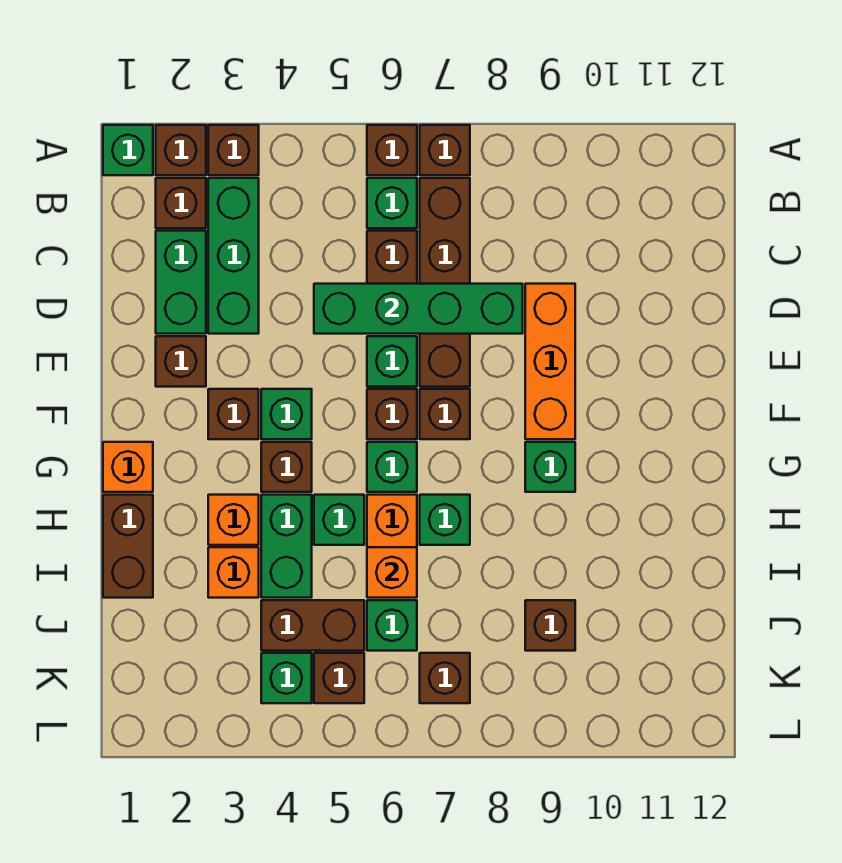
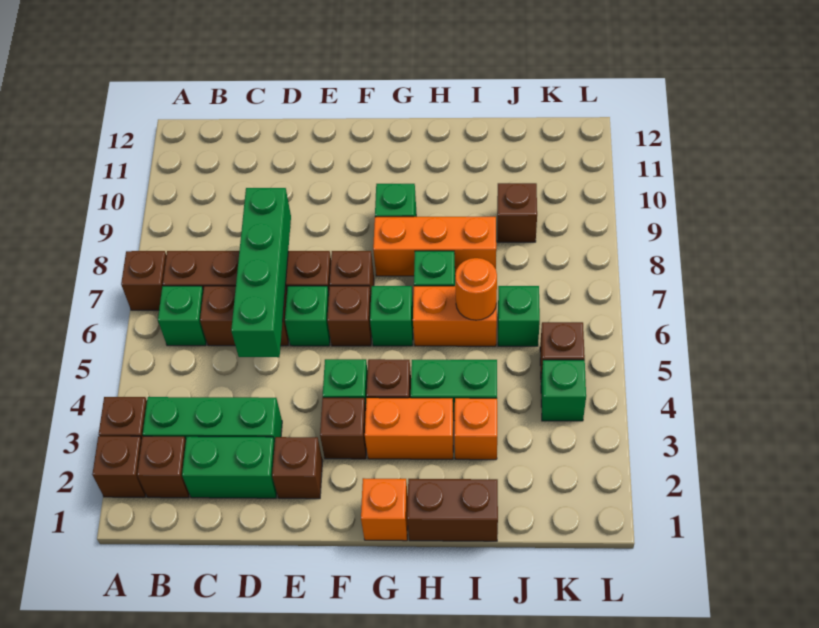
green 1x1 brick [103,125,153,175] -> none
brown 1x1 brick [367,125,417,175] -> none
orange 1x3 brick [525,284,575,439] -> orange 1x3 brick moved to [373,217,496,276]
orange 1x1 brick [208,495,259,545] -> orange 1x2 brick [365,398,453,459]
green 1x1 brick [314,495,364,545] -> none
orange 1x1 brick [367,547,417,598] -> orange 1x1 round brick [455,258,497,320]
brown 1x2 brick [261,600,364,651] -> none
brown 1x1 brick [420,653,470,703] -> none

